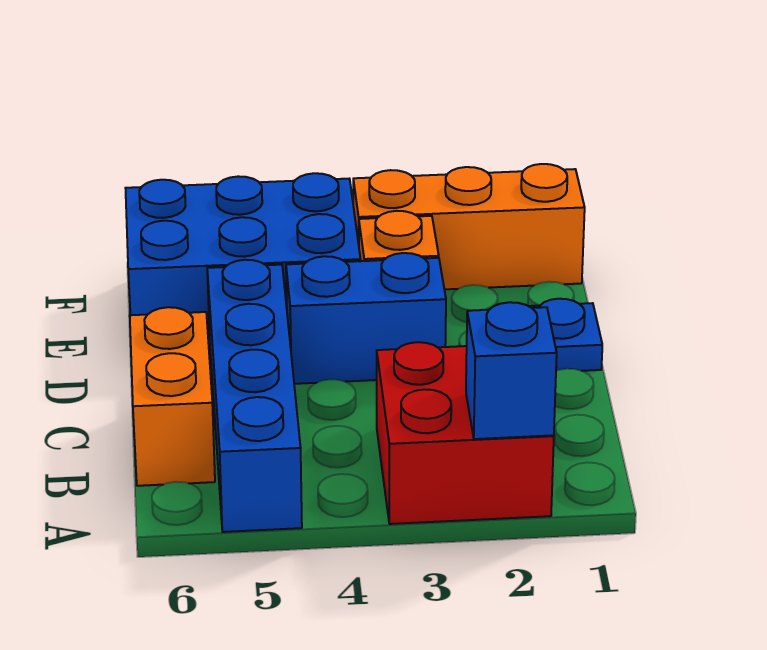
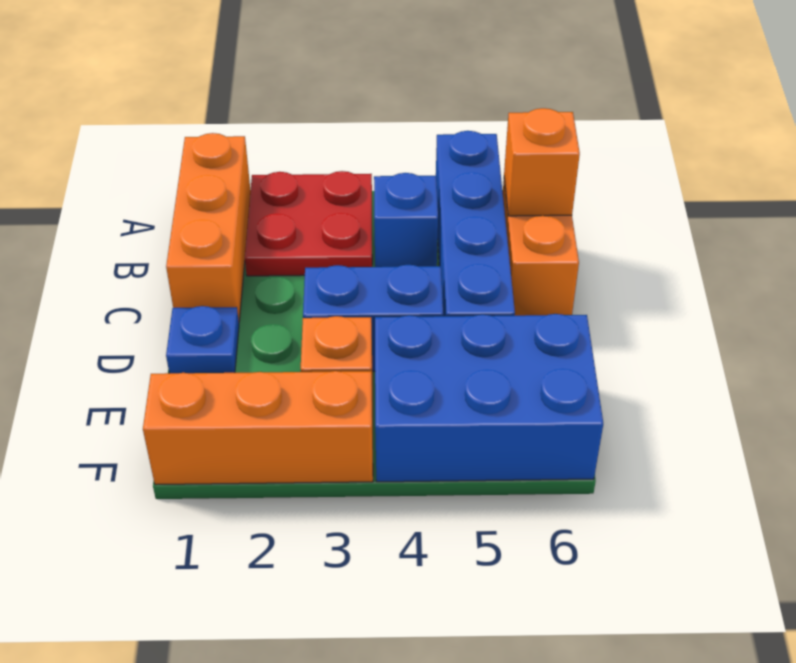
none -> orange 1x3 brick [166,133,251,321]
red 2x2 brick [377,342,554,524] -> red 2x2 plate [245,171,372,276]
blue 1x1 brick [466,302,557,439] -> blue 1x1 brick moved to [374,173,438,267]
none -> orange 1x1 brick [504,108,580,216]

